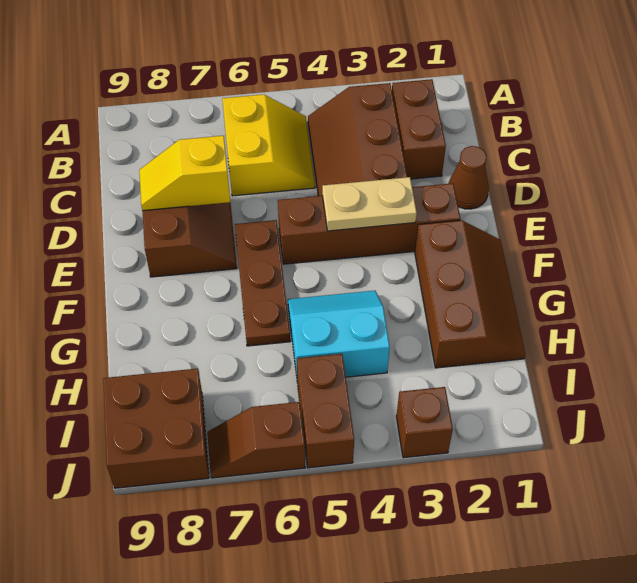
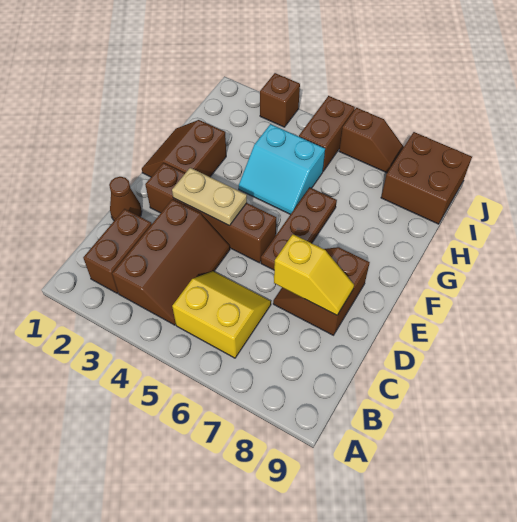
yellow 2x2 slope [222,94,315,196] -> yellow 2x2 slope turned to [172,271,271,358]
brown 2x3 slope [415,220,525,368] -> brown 2x2 slope [142,120,226,177]

